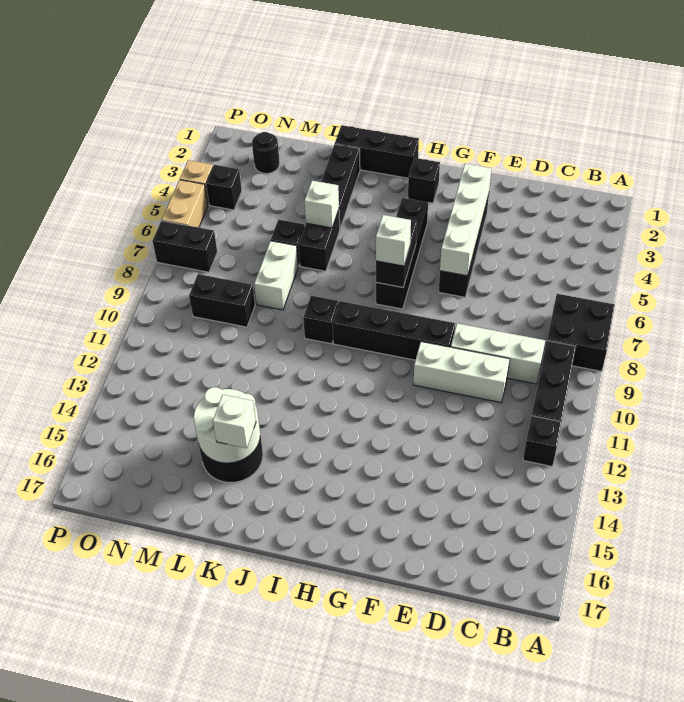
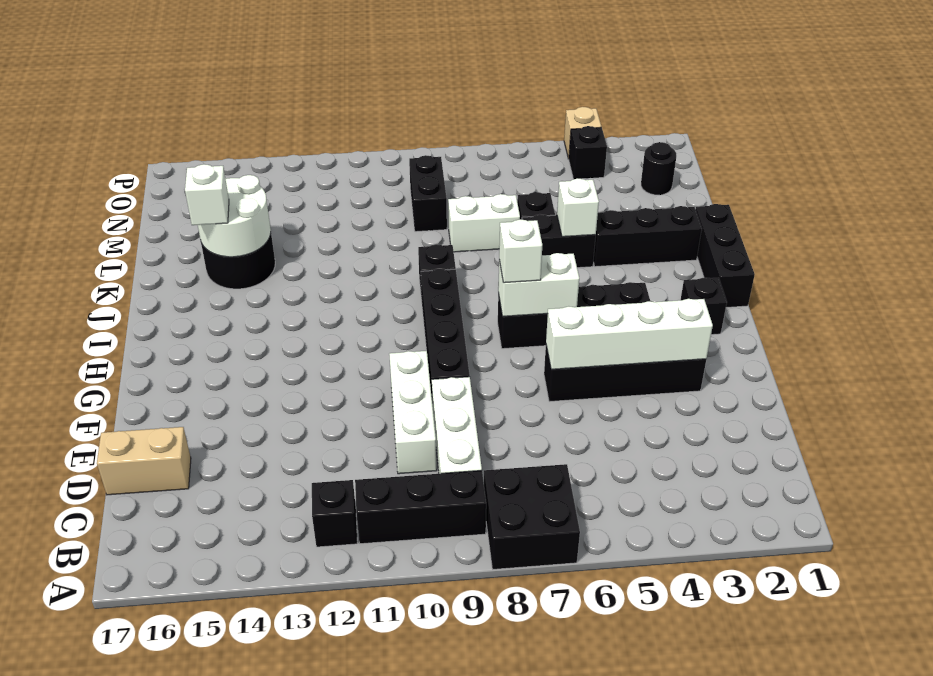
black 1x2 brick [376,221,417,287] -> white 1x2 brick [498,253,579,316]
black 1x2 brick [153,221,217,272] -> none
tan 1x2 brick [162,180,208,228] -> tan 1x2 brick moved to [97,427,191,495]

